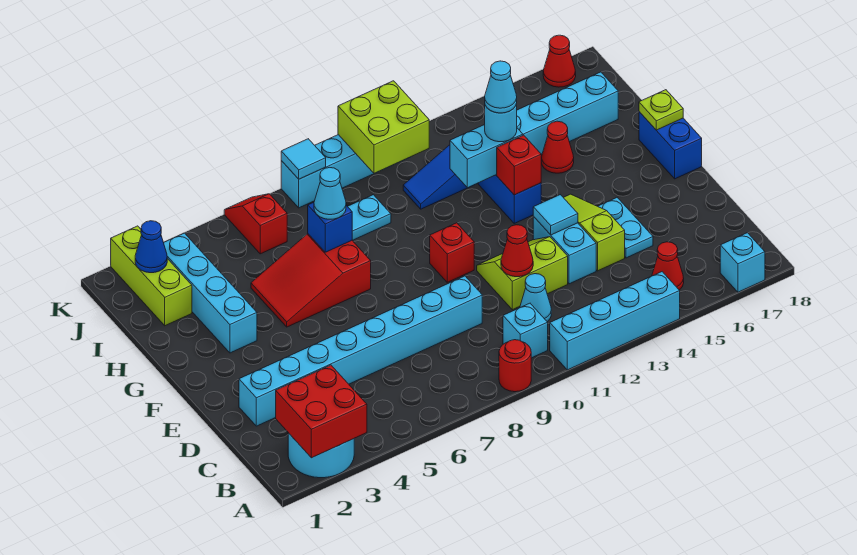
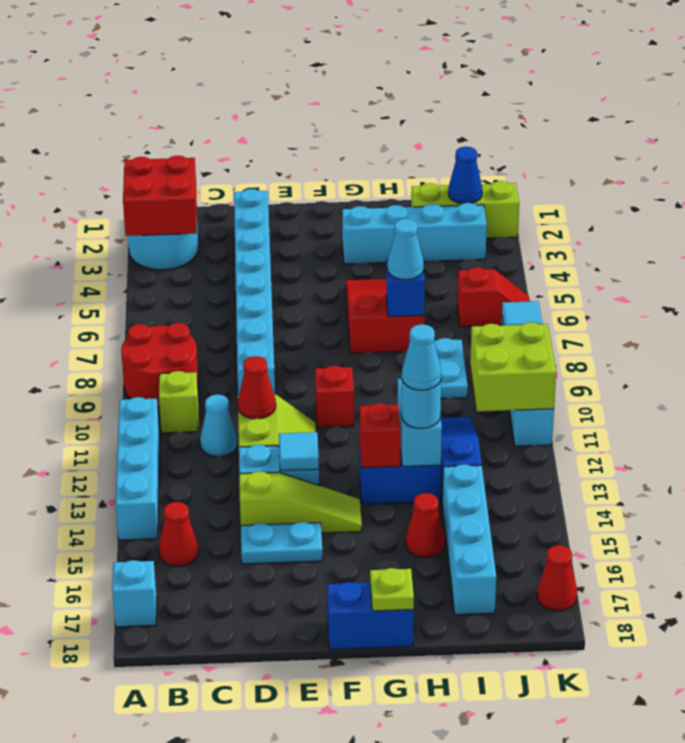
red 1x1 round brick [499,340,531,392] -> red 2x2 round brick [121,323,198,408]
cyan 1x1 brick [503,303,548,358] -> lime 1x1 brick [159,371,198,433]

